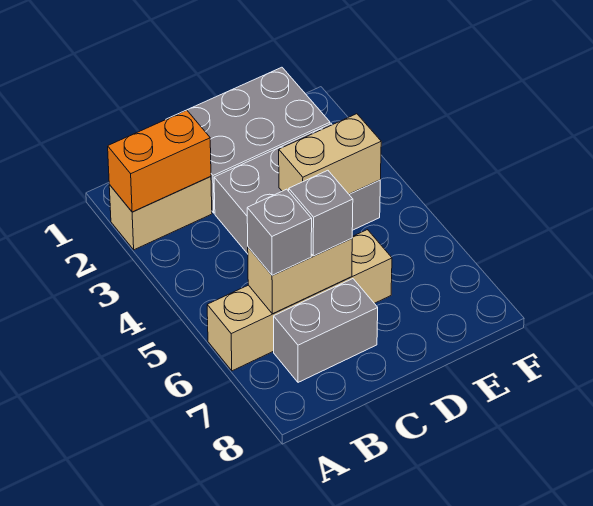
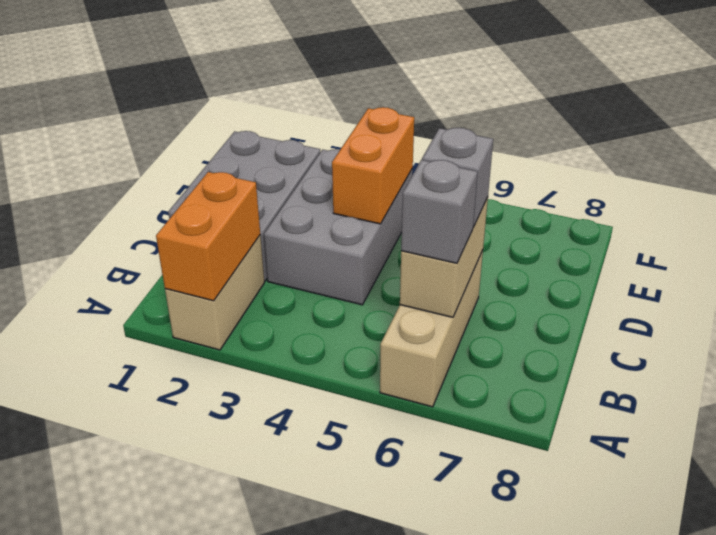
tan 1x4 brick [207,230,392,371] -> tan 1x3 brick [380,250,483,407]
grey 1x2 brick [274,279,378,382] -> none
tan 1x2 brick [279,114,381,194] -> orange 1x2 brick [332,107,414,224]

